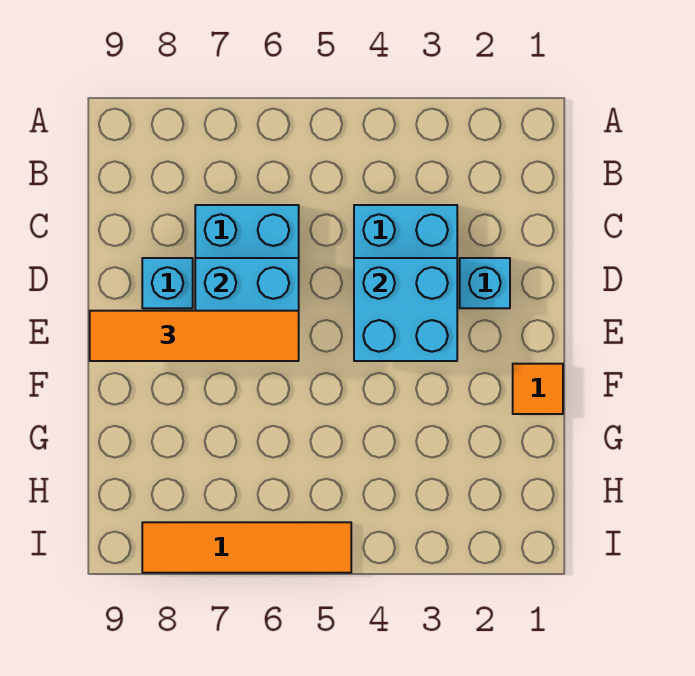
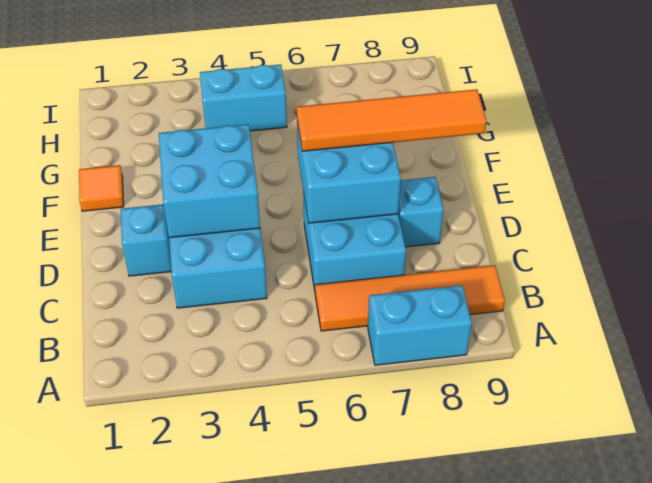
none -> cyan 1x2 brick [368,285,472,365]
none -> cyan 1x2 brick [200,65,287,131]
orange 1x4 tile [142,522,351,573] -> orange 1x4 tile moved to [315,265,505,331]

